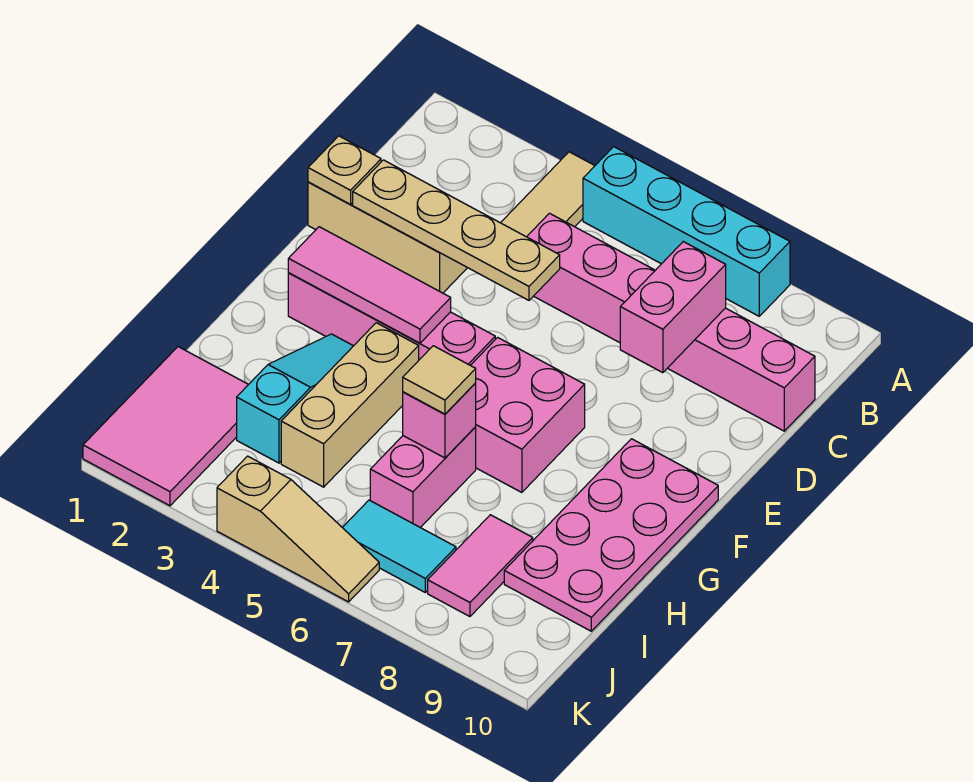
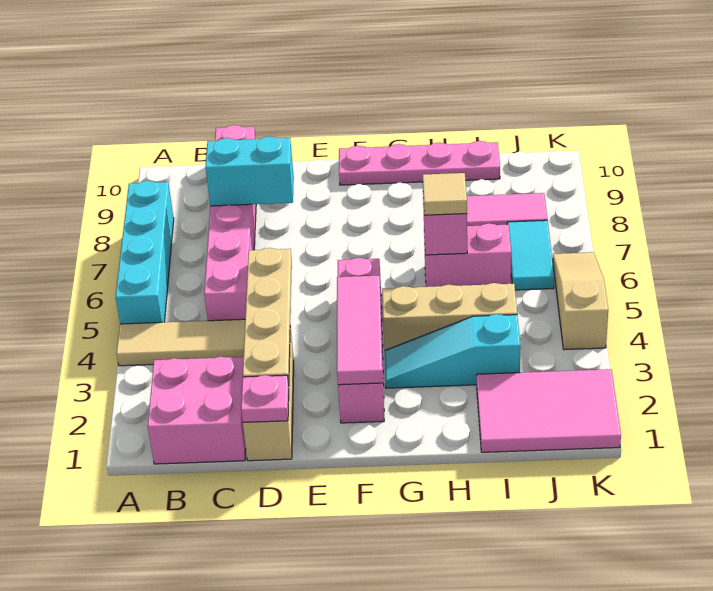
pink 1x2 brick [620,242,726,373] -> cyan 1x2 brick [205,136,294,206]
tan 1x1 plate [308,136,381,204] -> pink 1x1 plate [241,375,289,422]
pink 2x2 brick [471,337,585,493] -> pink 2x2 brick moved to [148,357,246,464]
pink 2x4 plate [504,439,718,631] -> pink 1x4 plate [339,141,500,185]

